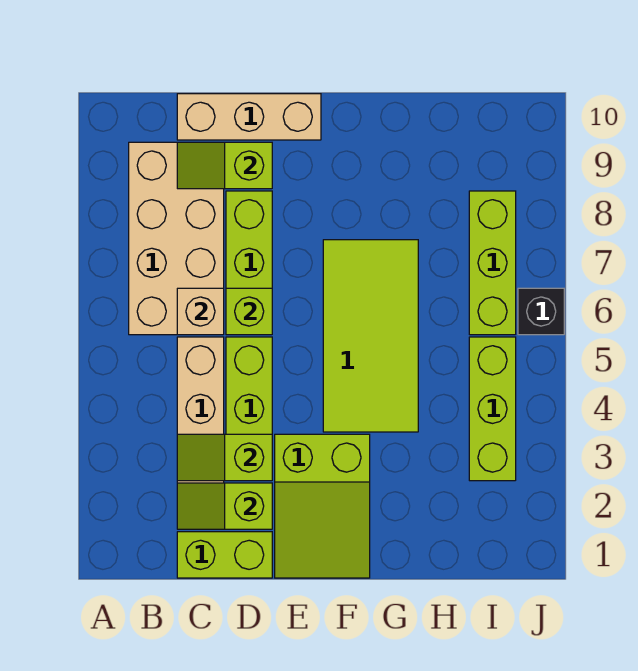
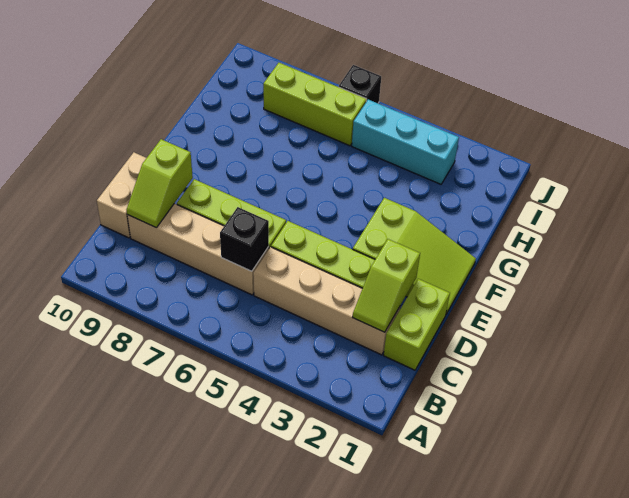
tan 2x4 brick [129,142,224,335] -> tan 1x4 brick [127,204,269,295]
lime 1x2 slope [177,434,272,481] -> none
tan 1x1 brick [177,288,224,335] -> black 1x1 brick [220,207,269,271]
tan 1x3 brick [177,94,321,140] -> tan 1x2 brick [97,152,146,238]
lime 1x1 brick [226,288,272,335] -> none
lime 2x4 tile [323,240,418,432] -> none
lime 1x3 brick [469,337,516,481] -> cyan 1x3 brick [352,100,459,184]

